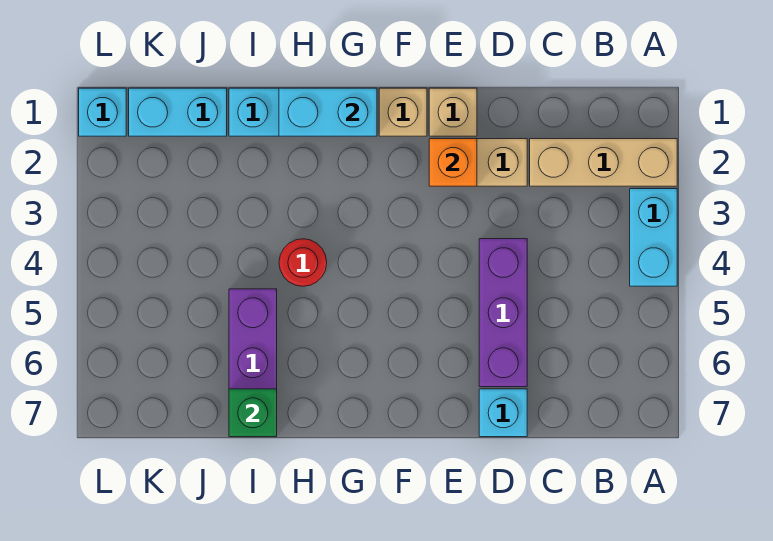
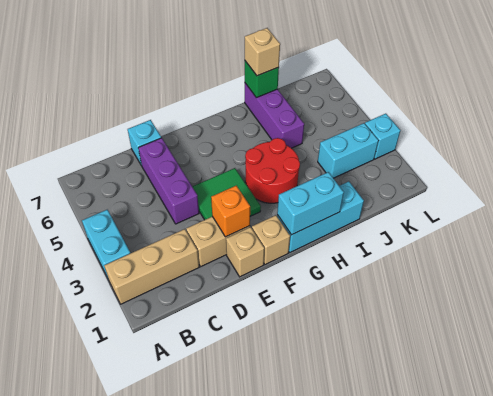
none -> green 2x2 tile [192,168,261,220]
red 1x1 round brick [279,239,327,286] -> red 2x2 round brick [245,138,300,203]
none -> tan 1x1 brick [245,28,280,76]
cyan 1x2 brick [129,88,227,136] -> cyan 1x2 brick moved to [318,123,378,178]
cyan 1x1 brick [79,88,126,136] -> cyan 1x1 brick moved to [365,114,400,159]

